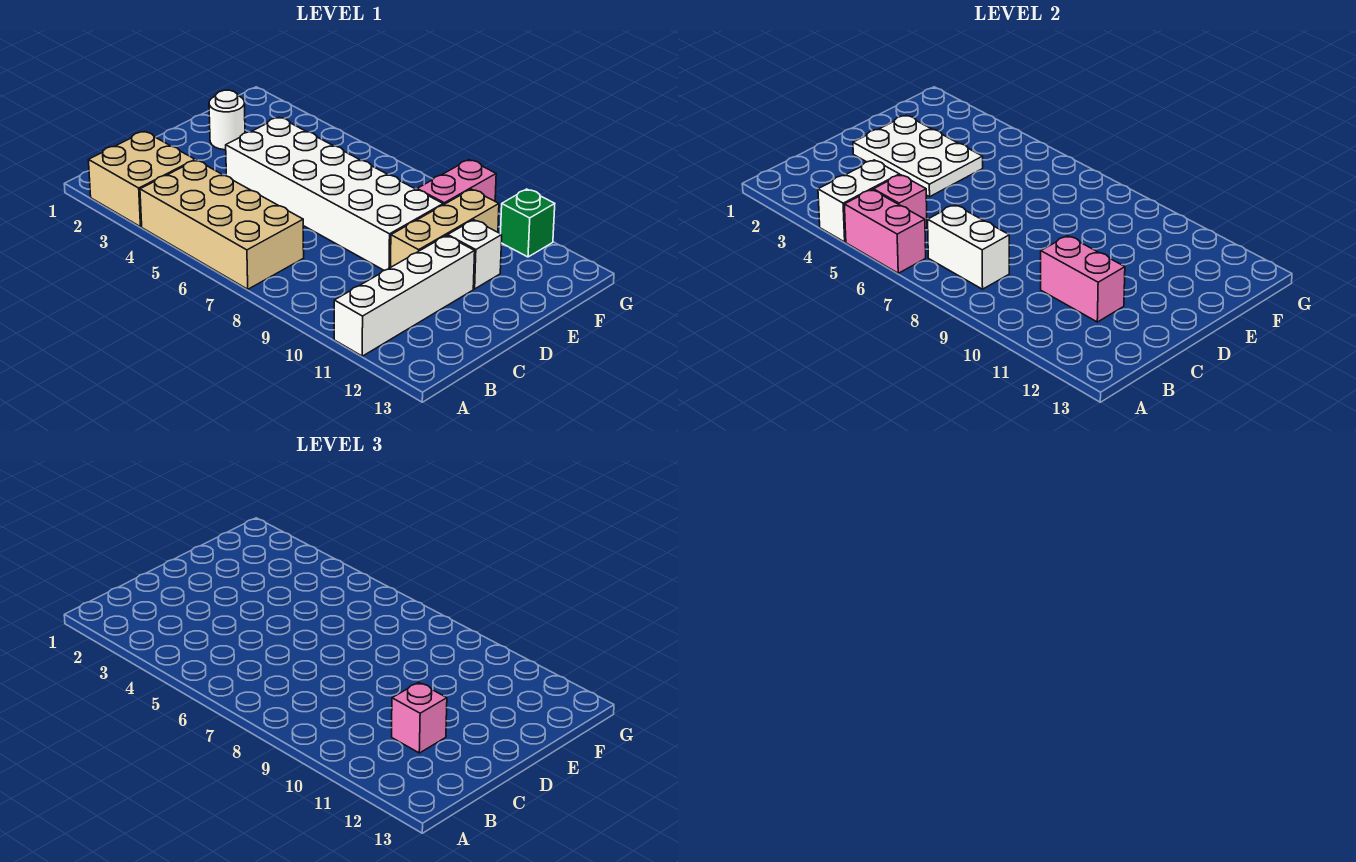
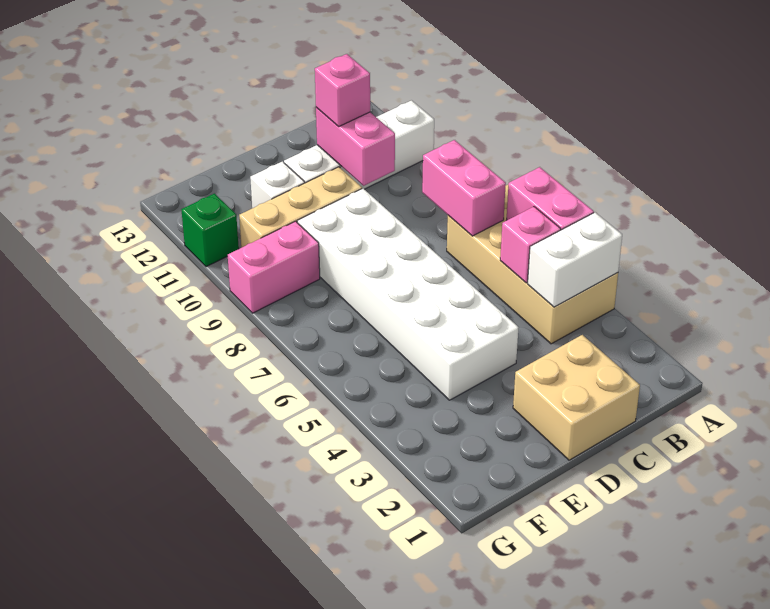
tan 2x2 brick [89,132,195,227] -> tan 2x2 brick moved to [513,335,640,460]
white 1x2 brick [928,205,1009,289] -> pink 1x2 brick [422,140,506,236]
white 2x3 plate [853,115,983,197] -> none
white 1x1 round brick [209,90,245,150] -> none

